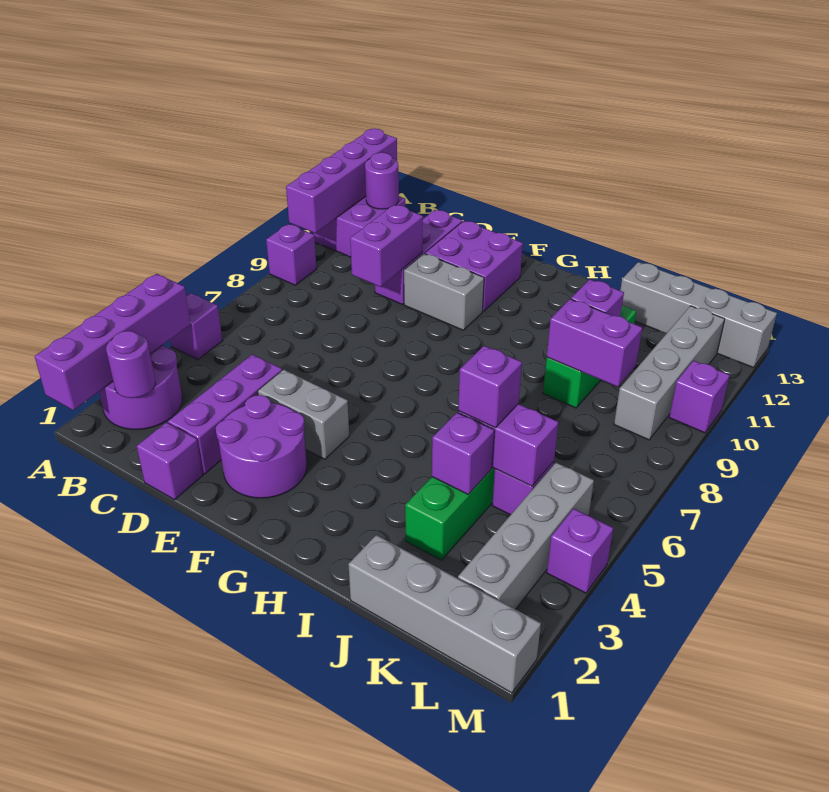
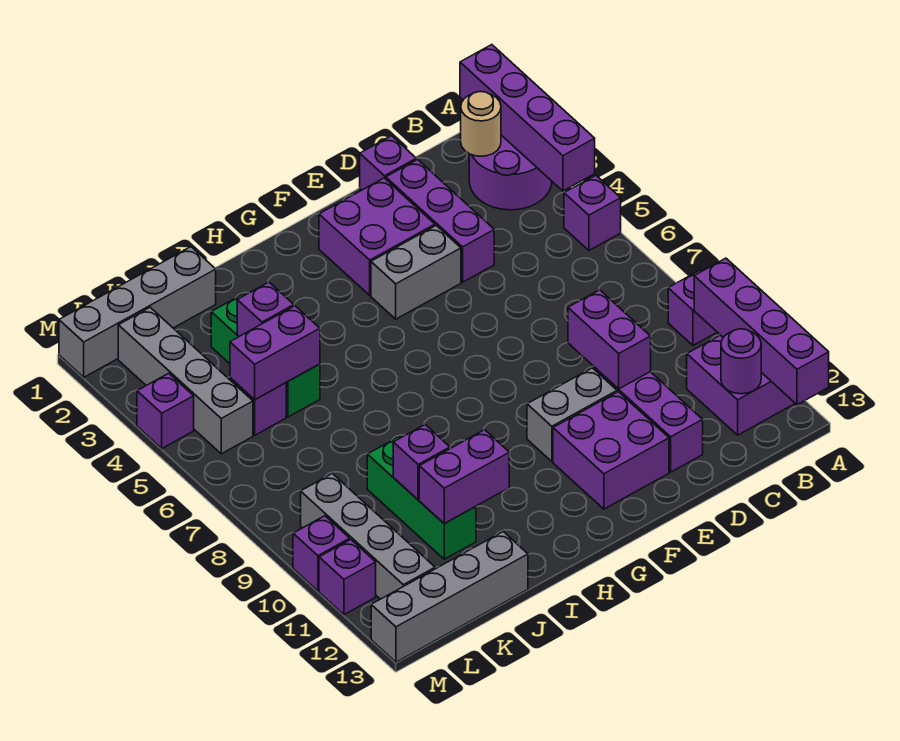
purple 1x1 round brick [106,331,155,398] -> tan 1x1 round brick [461,92,501,156]
purple 2x2 round brick [216,395,307,498] -> purple 2x2 brick [319,178,435,295]
purple 1x1 brick [458,346,522,428] -> purple 1x1 brick moved to [319,540,376,615]
purple 1x2 brick [547,299,642,387] -> purple 1x2 brick moved to [419,430,509,524]

